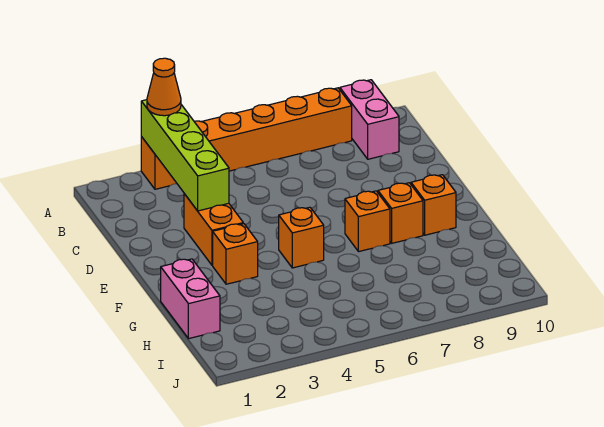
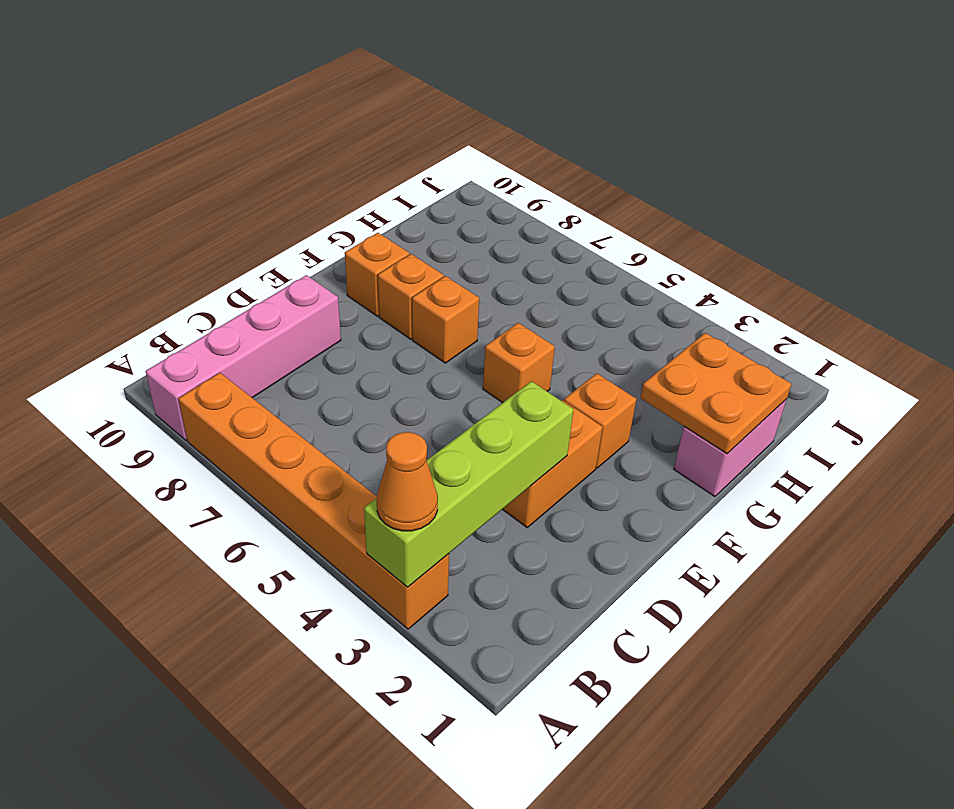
pink 1x2 brick [340,80,399,159] -> pink 1x4 brick [145,275,341,440]
none -> orange 2x2 plate [640,333,791,454]

